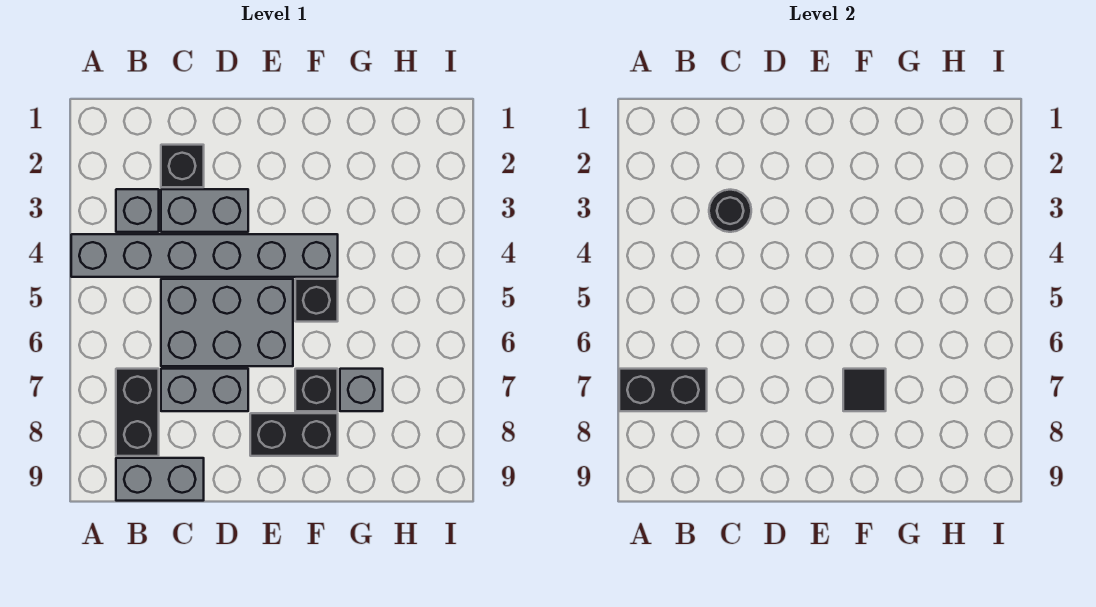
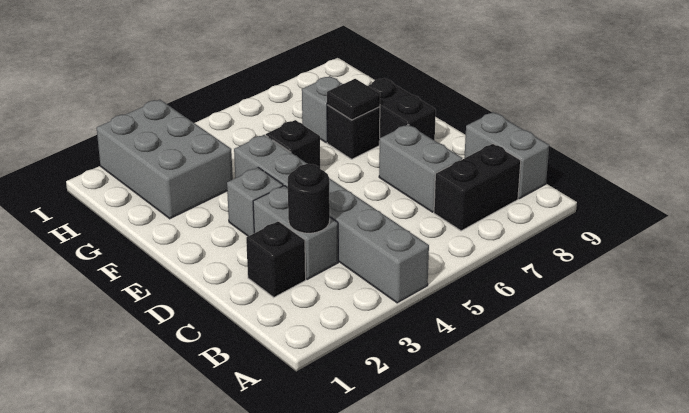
black 1x2 brick [619,369,707,411] -> none
grey 1x1 brick [116,189,159,232] -> grey 1x1 brick moved to [227,168,283,236]
grey 2x3 brick [161,279,293,366] -> grey 2x3 brick moved to [97,100,233,219]

